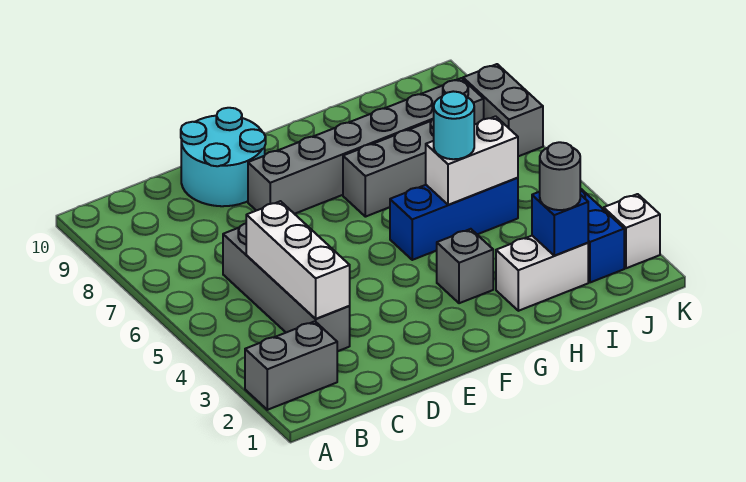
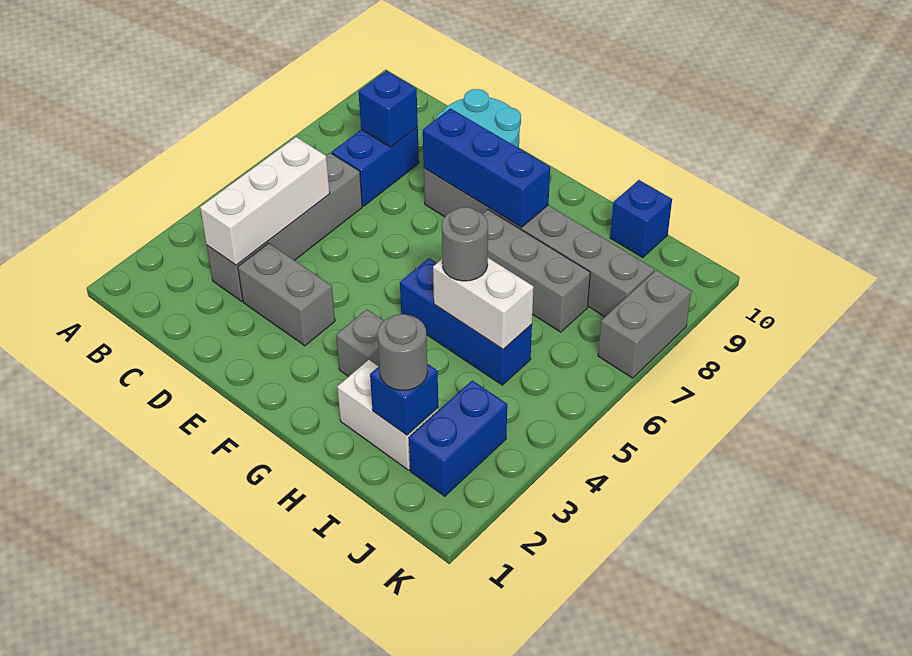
grey 1x2 brick [245,321,337,410] -> grey 1x2 brick moved to [238,243,335,346]
none -> blue 1x2 brick [332,127,419,206]
none -> blue 1x1 brick [359,71,418,147]
none -> blue 1x3 brick [423,108,550,227]
cyan 1x1 round brick [434,91,474,159] -> grey 1x1 round brick [442,207,488,281]
none -> blue 1x1 brick [610,180,672,258]
white 1x1 brick [604,194,660,268] -> none

